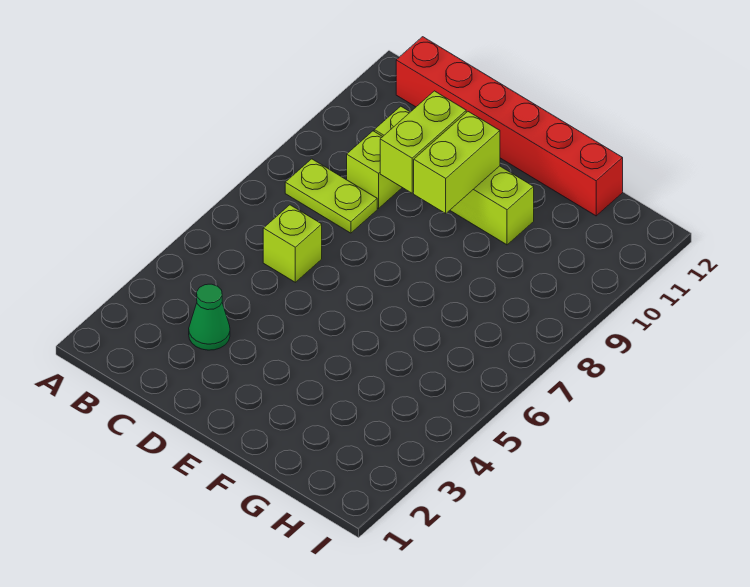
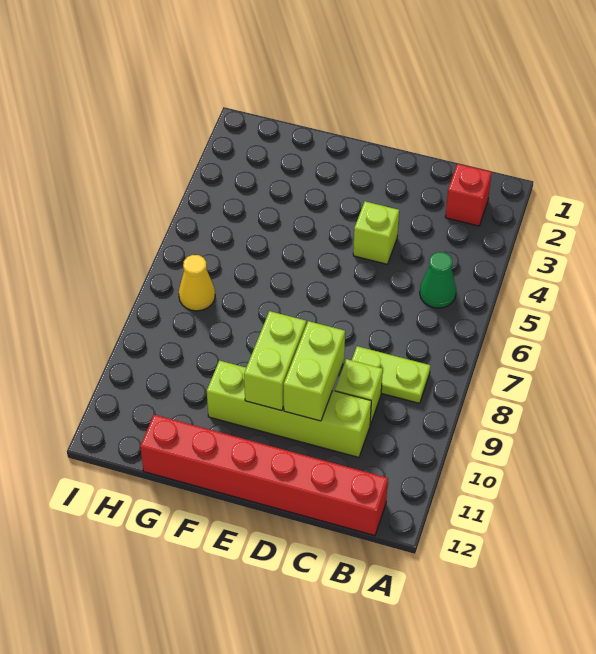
none -> red 1x1 brick [445,164,492,226]
green 1x1 cone [189,284,230,350] -> green 1x1 cone moved to [420,252,456,308]
lime 1x1 brick [263,205,322,282] -> lime 1x1 brick moved to [353,201,399,264]
none -> yellow 1x1 cone [179,255,215,311]

